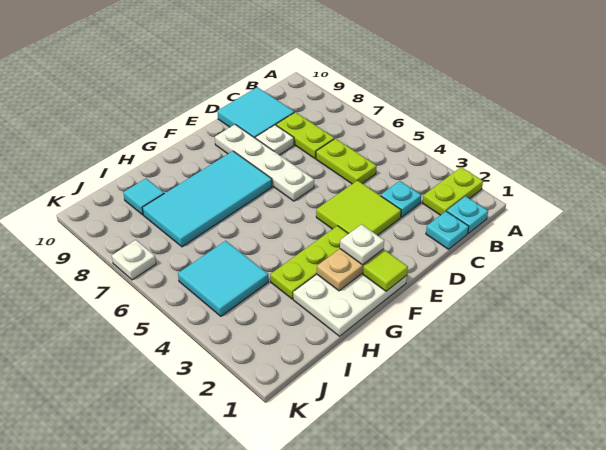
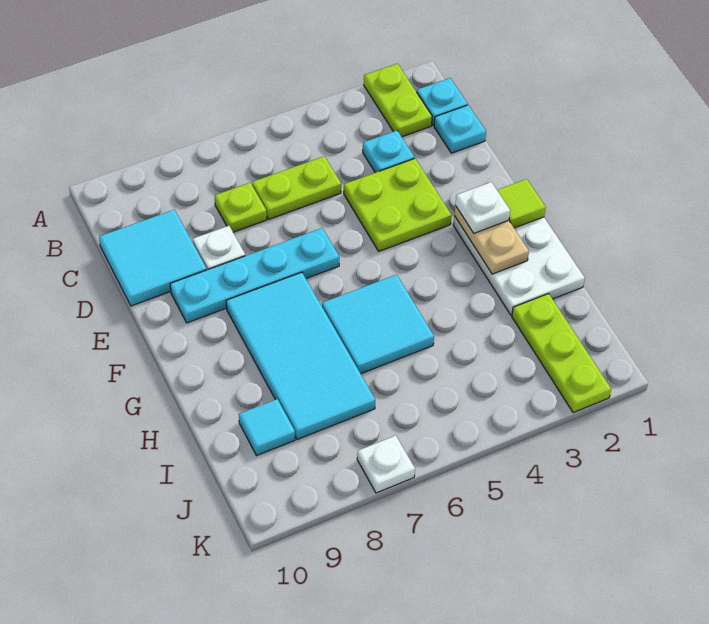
lime 1x2 plate [276,112,334,158] -> lime 1x1 plate [215,183,267,232]
lime 2x2 tile [316,180,401,235] -> lime 2x2 plate [344,158,452,251]
white 1x4 plate [215,125,314,201] -> cyan 1x4 plate [170,228,339,323]
lime 1x3 plate [270,226,348,299] -> lime 1x3 plate moved to [512,294,611,413]
cyan 2x2 tile [178,241,268,316] -> cyan 2x2 tile moved to [322,275,434,374]

